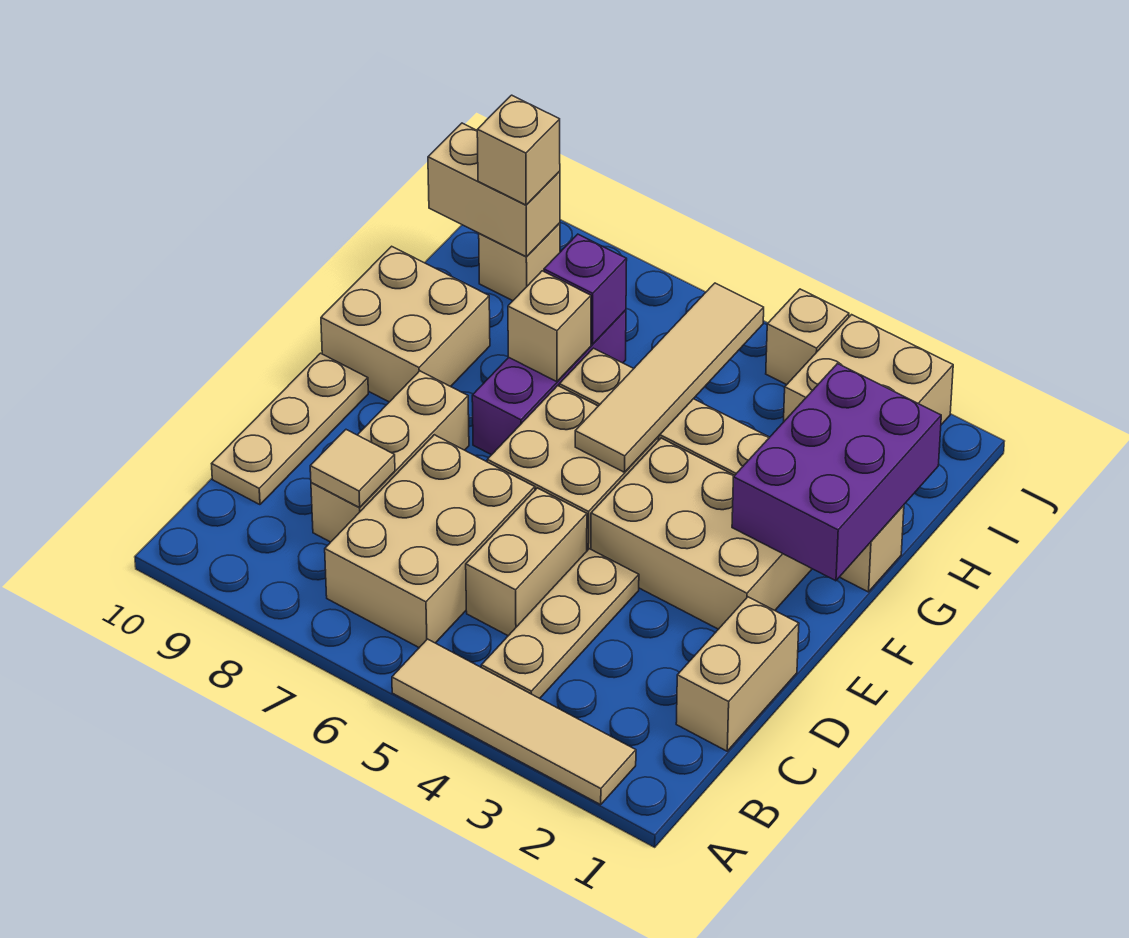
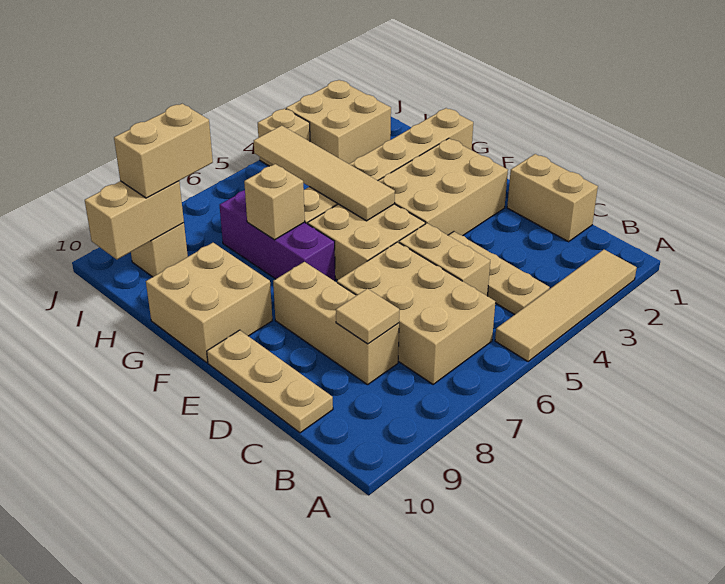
purple 2x3 brick [732,364,941,581] -> none
purple 1x1 brick [544,234,627,344] -> none
tan 1x1 brick [477,95,560,205] -> tan 1x2 brick [114,104,213,198]

